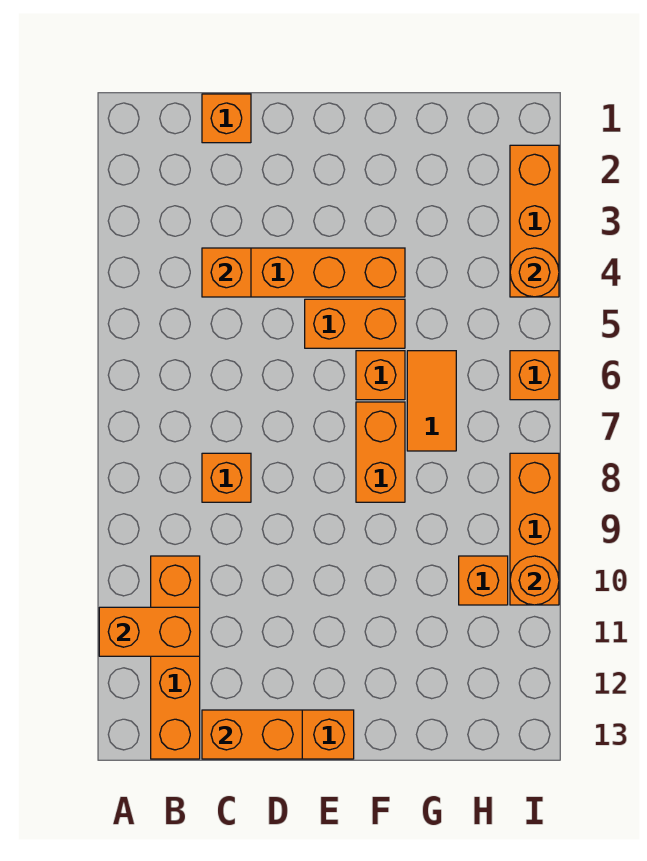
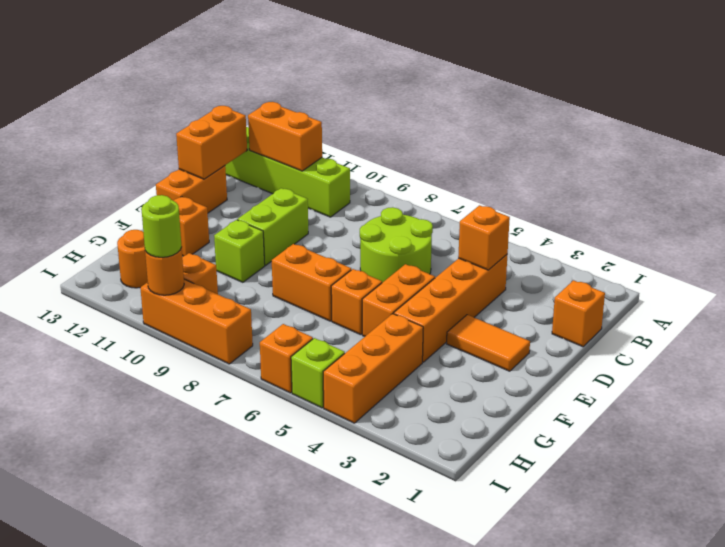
orange 1x2 brick [99,607,200,656] -> orange 1x2 brick turned to [248,102,322,171]
orange 1x4 brick [151,556,200,759] -> lime 1x4 brick [225,127,350,217]
none -> lime 2x2 round brick [360,207,433,283]
orange 1x1 brick [202,453,251,502] -> orange 1x1 brick moved to [174,197,209,256]
none -> lime 1x2 brick [237,188,308,265]
none -> lime 1x1 brick [214,220,265,282]
orange 1x2 tile [407,351,456,451] -> orange 1x2 tile moved to [447,315,530,371]
orange 1x3 brick [510,145,559,297] -> orange 1x3 brick turned to [323,314,423,423]
orange 1x1 round brick [510,248,559,297] -> orange 1x1 round brick moved to [117,230,148,288]
none -> lime 1x1 brick [291,338,345,408]
none -> lime 1x1 round brick [141,195,182,257]

